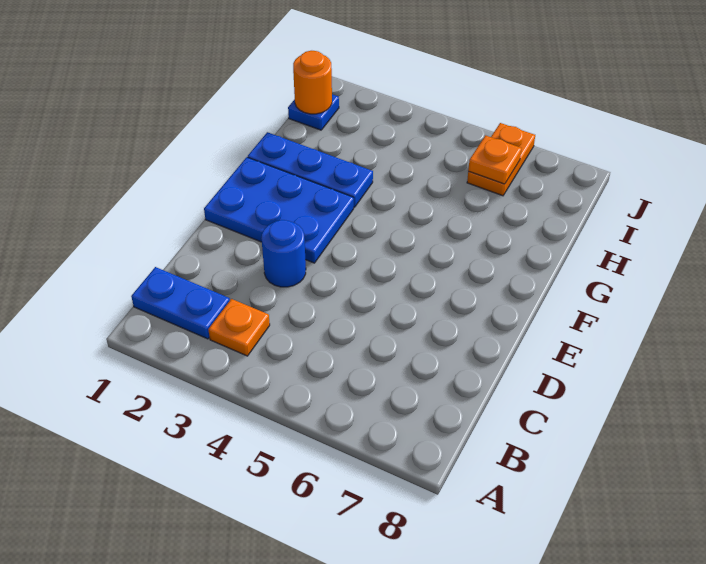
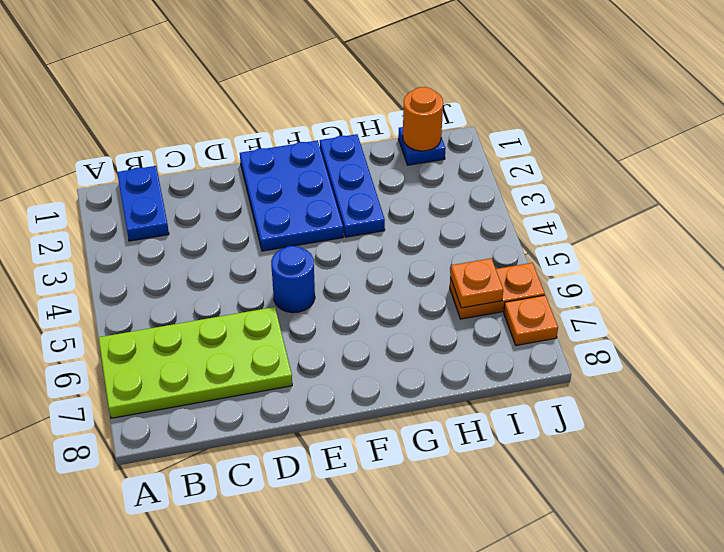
none -> lime 2x4 plate [99,307,292,418]
orange 1x1 plate [208,299,270,356] -> orange 1x1 plate moved to [504,295,558,345]
blue 1x1 round brick [261,220,306,287] -> blue 1x1 round brick moved to [271,246,315,313]

